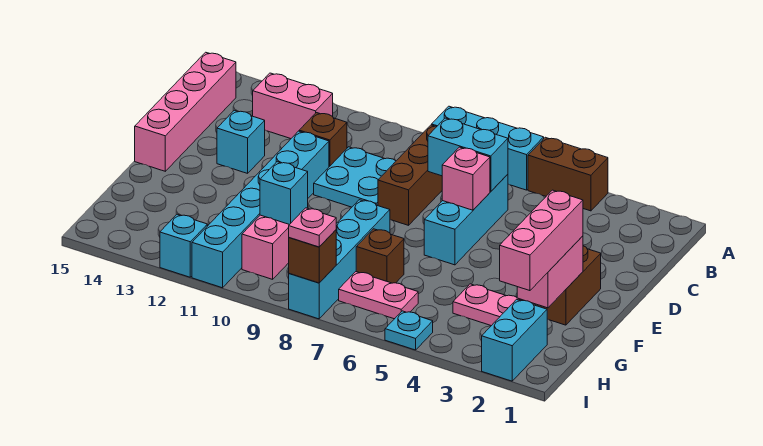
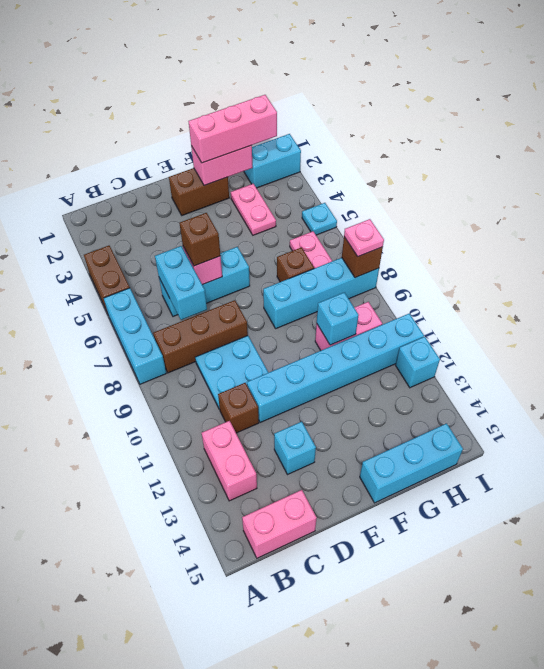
pink 1x4 brick [135,52,236,171] -> pink 1x2 brick [242,490,317,558]
none -> brown 1x1 brick [180,213,220,266]
none -> cyan 1x3 brick [360,423,463,503]

